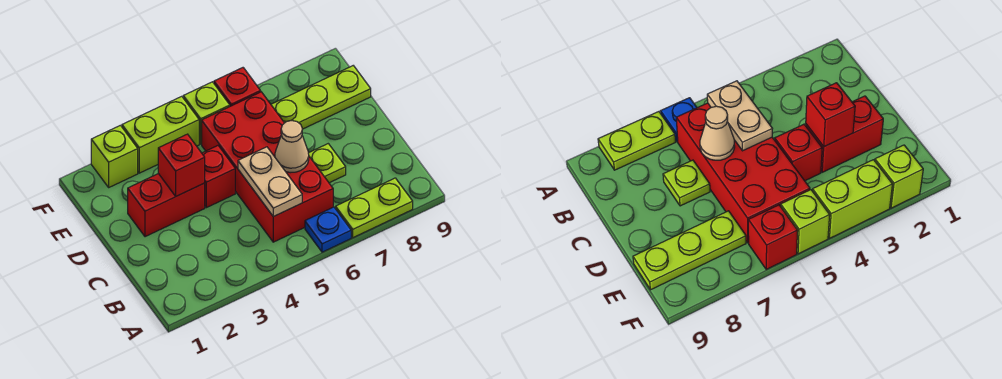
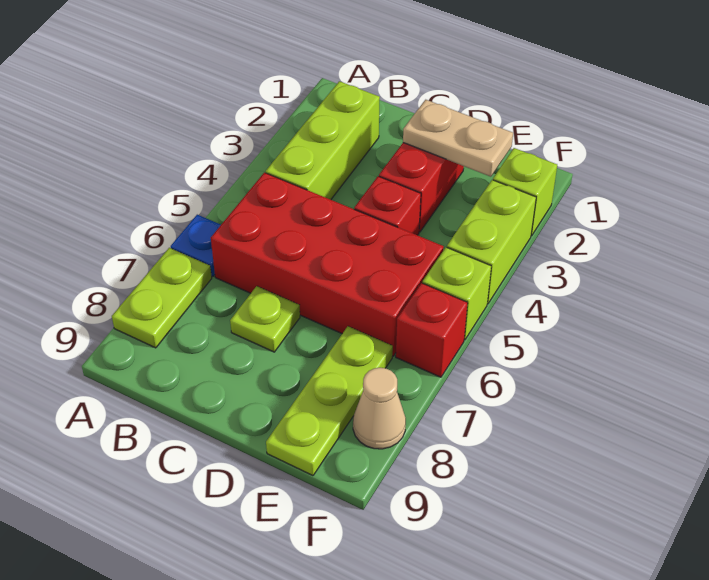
none -> lime 1x3 brick [266,81,380,200]
tan 1x2 plate [238,147,302,217] -> tan 1x2 plate moved to [403,100,513,177]
tan 1x1 cone [275,121,309,173] -> tan 1x1 cone moved to [353,368,406,449]
red 1x1 brick [158,134,205,196] -> none

